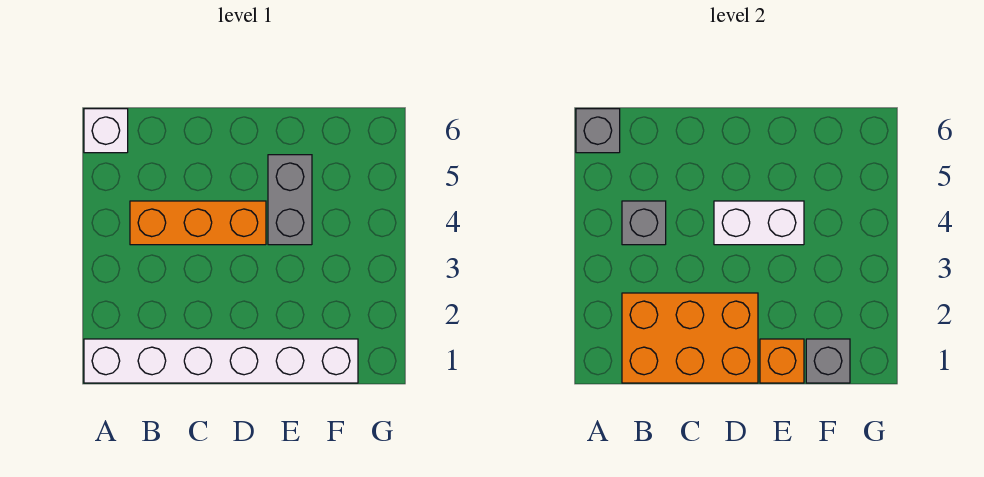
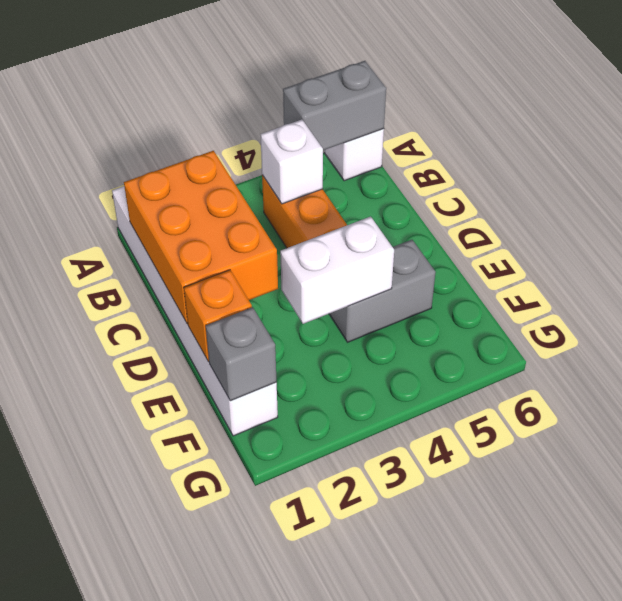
grey 1x1 brick [576,109,620,153] -> grey 1x2 brick [283,61,386,150]
grey 1x1 brick [622,201,666,245] -> white 1x1 brick [261,120,323,204]
white 1x2 brick [714,201,804,245] -> white 1x2 brick turned to [280,217,394,324]

